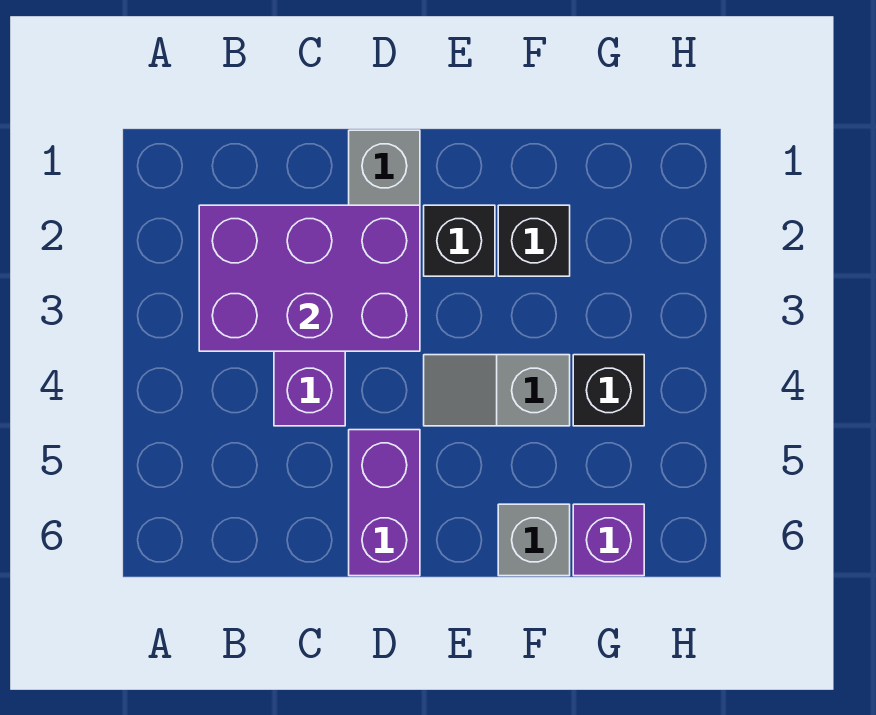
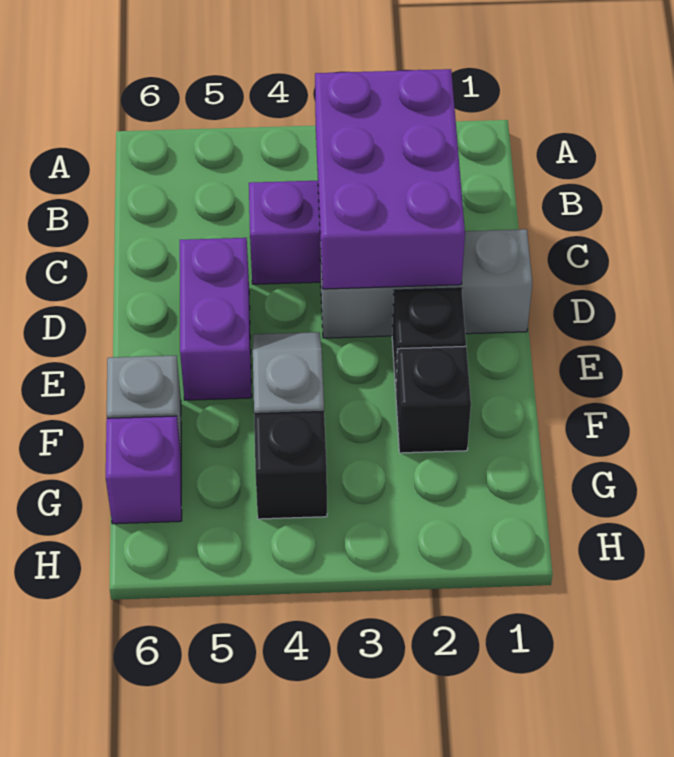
purple 1x2 brick [349,430,420,576] -> purple 1x2 brick turned to [180,238,252,400]

